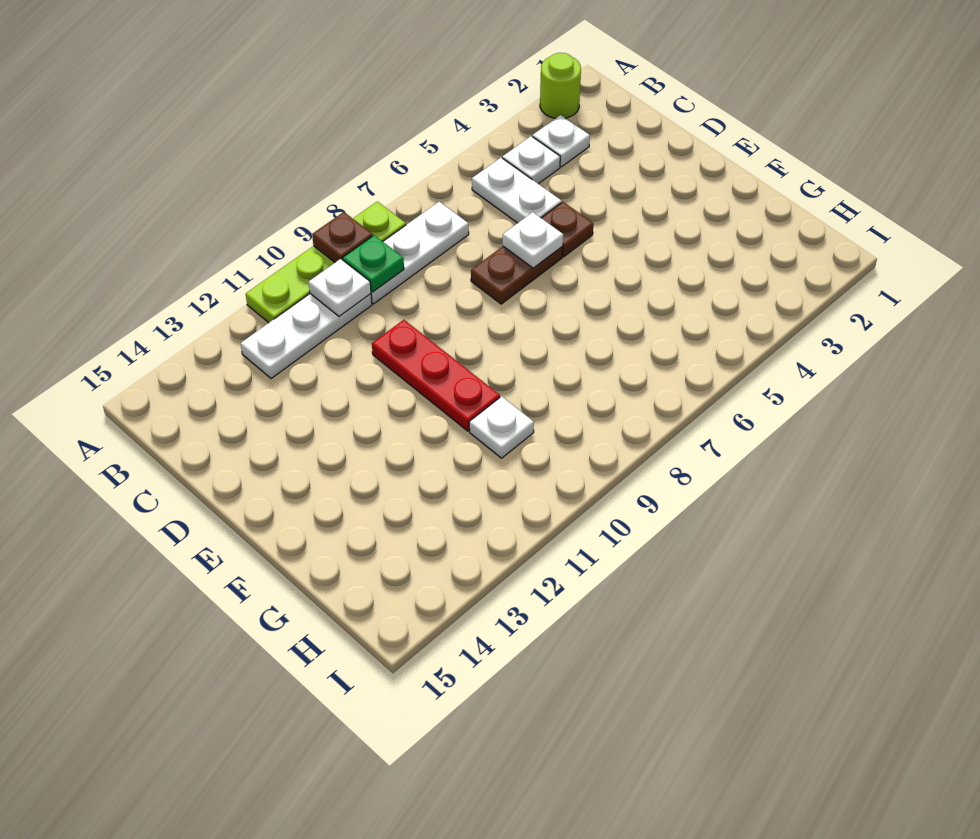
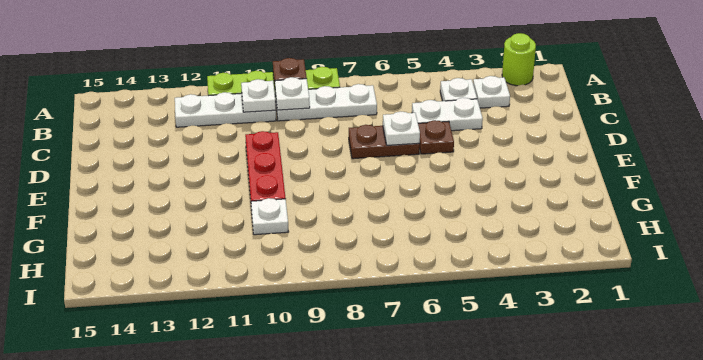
white 1x2 plate [472,158,562,223] -> white 1x2 plate turned to [412,98,483,131]
green 1x1 plate [343,235,404,292] -> white 1x1 plate [275,77,310,110]

